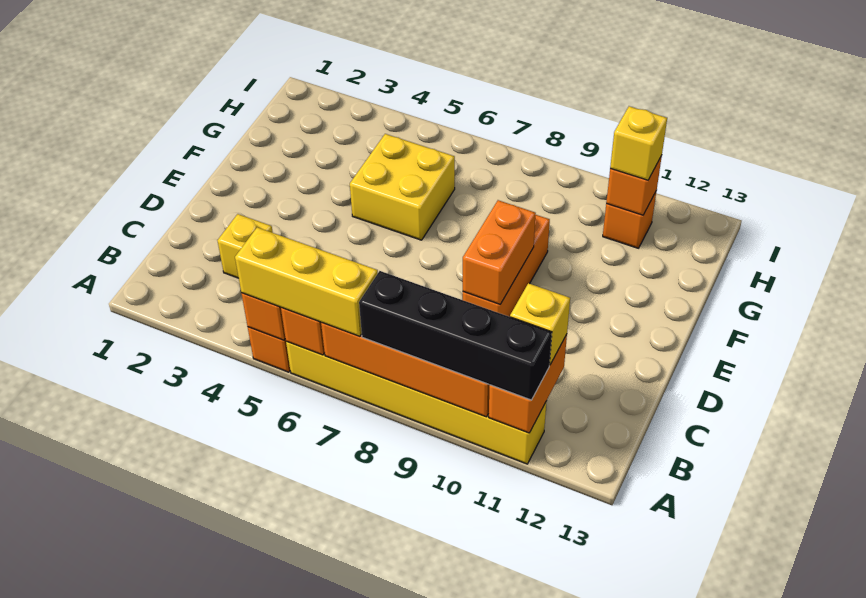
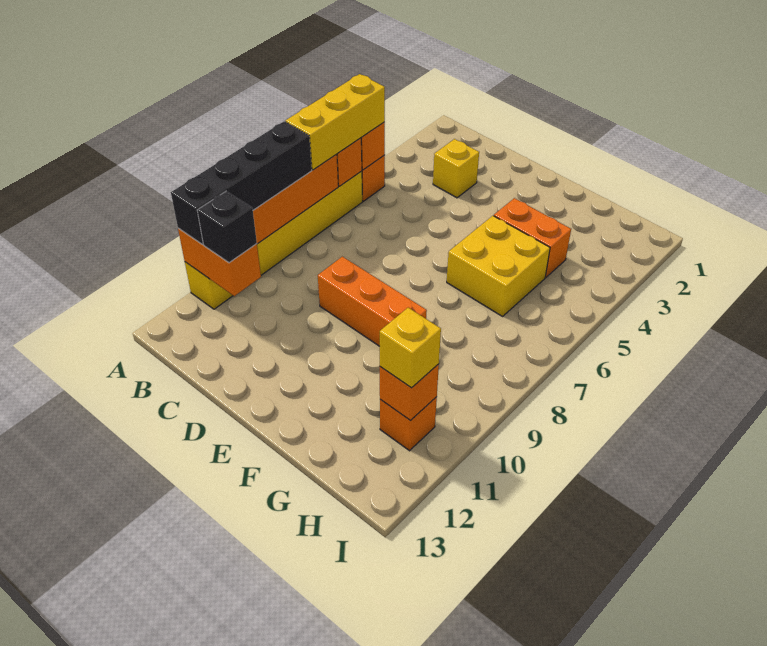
yellow 1x1 brick [510,283,570,365] -> black 1x1 brick [197,191,257,263]
orange 1x2 brick [463,200,536,304] -> orange 1x2 brick moved to [494,198,571,277]

